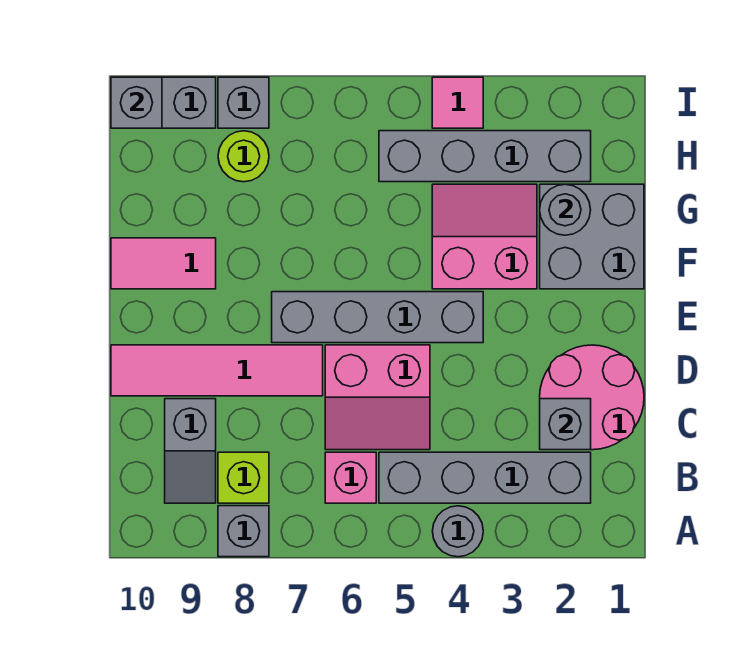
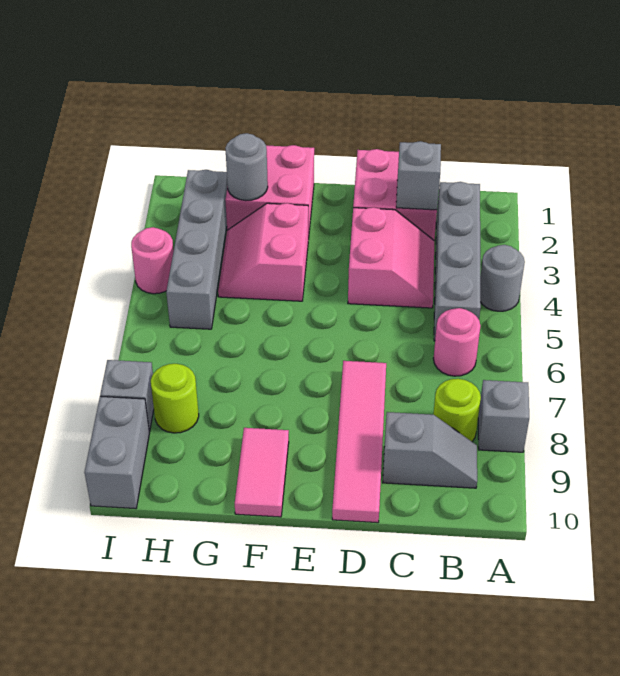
pink 1x1 brick [325,452,376,503] -> pink 1x1 round brick [433,308,481,376]
lime 1x1 brick [218,452,269,503] -> lime 1x1 round brick [433,379,481,441]
pink 2x2 round brick [540,345,644,450] -> pink 2x2 brick [353,149,437,240]
pink 2x2 slope [325,345,430,450] -> pink 2x2 slope moved to [348,207,434,308]
grey 1x4 brick [272,292,483,343] -> none
grey 2x2 brick [540,184,644,289] -> pink 2x2 brick [225,145,314,239]
pink 1x1 tile [432,77,483,128] -> pink 1x1 round brick [131,227,174,294]
grey 1x1 brick [111,77,162,128] -> none

